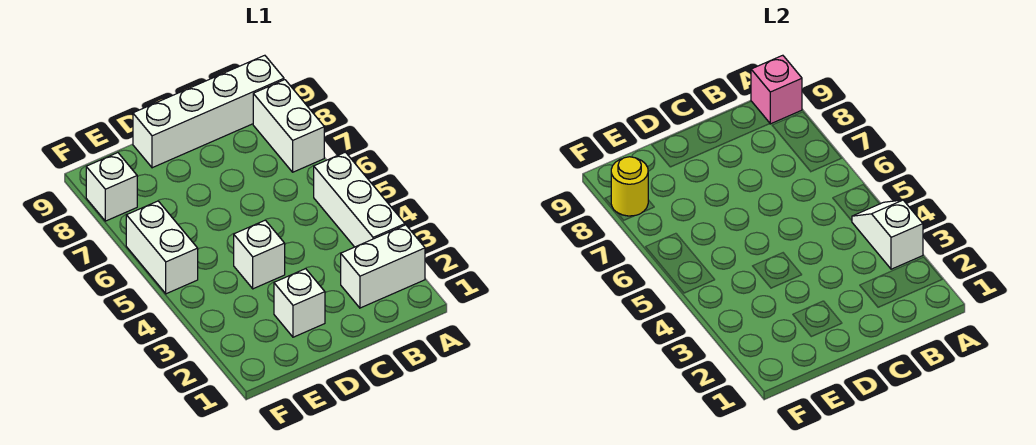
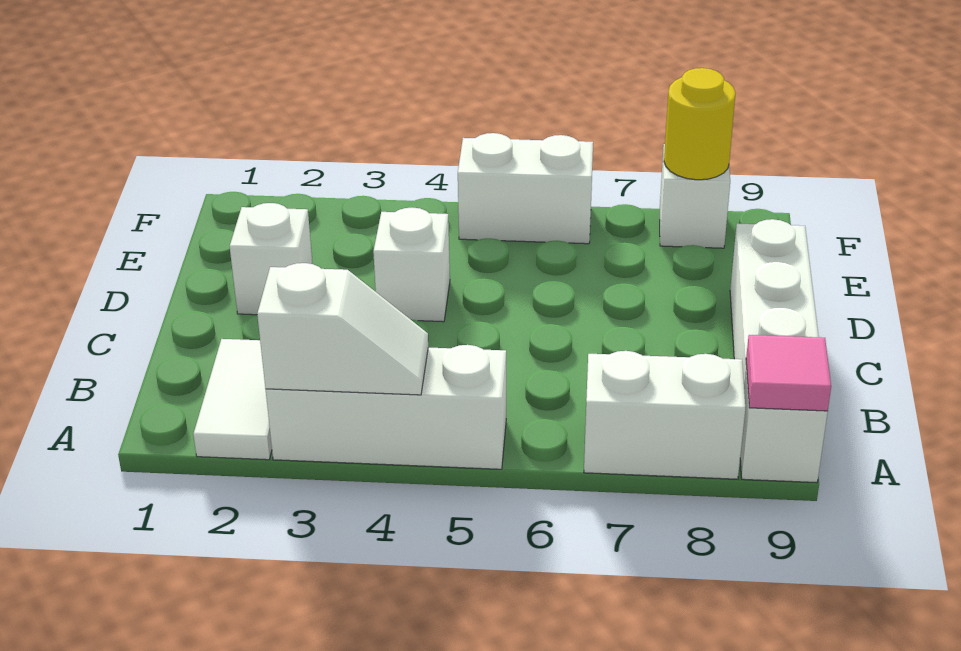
white 1x2 brick [341,225,425,308] -> white 1x2 tile [193,339,272,460]
pink 1x1 brick [751,55,802,124] -> pink 1x1 tile [746,335,831,411]

